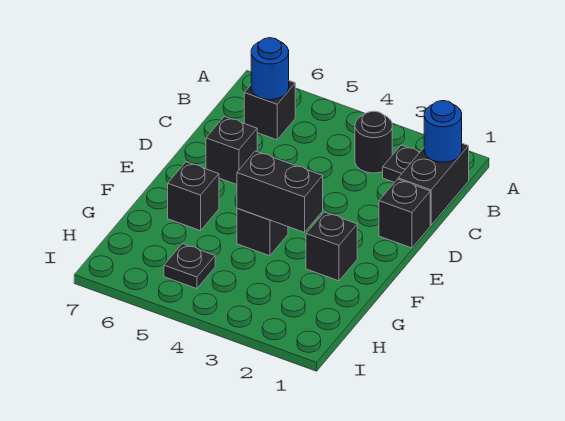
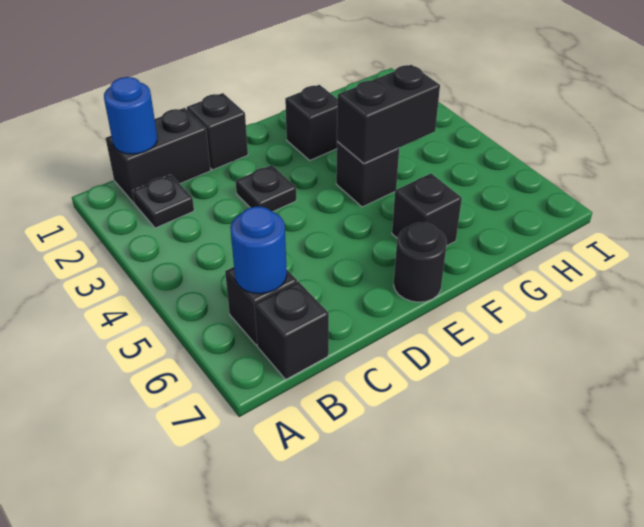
black 1x1 round brick [355,111,392,173] -> black 1x1 round brick moved to [394,223,447,302]
black 1x1 brick [206,116,257,184] -> black 1x1 brick moved to [254,282,329,379]
black 1x2 brick [237,151,323,232] -> black 1x2 brick turned to [337,65,440,163]
black 1x1 plate [164,244,215,289] -> black 1x1 plate moved to [236,165,296,212]

